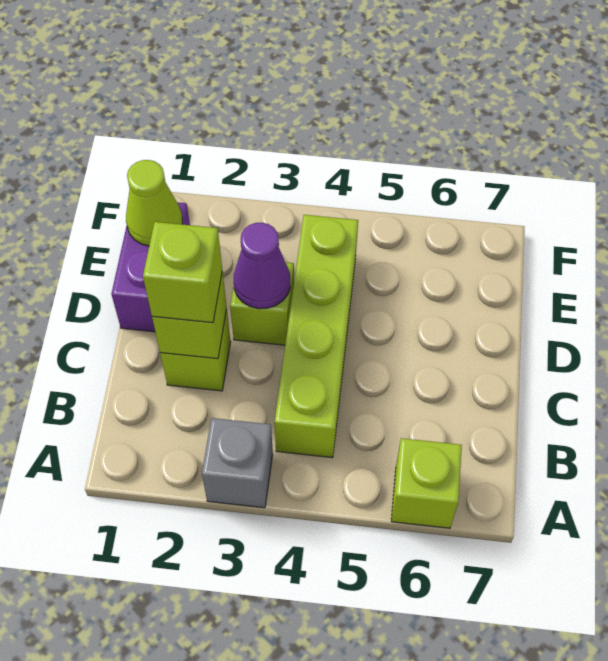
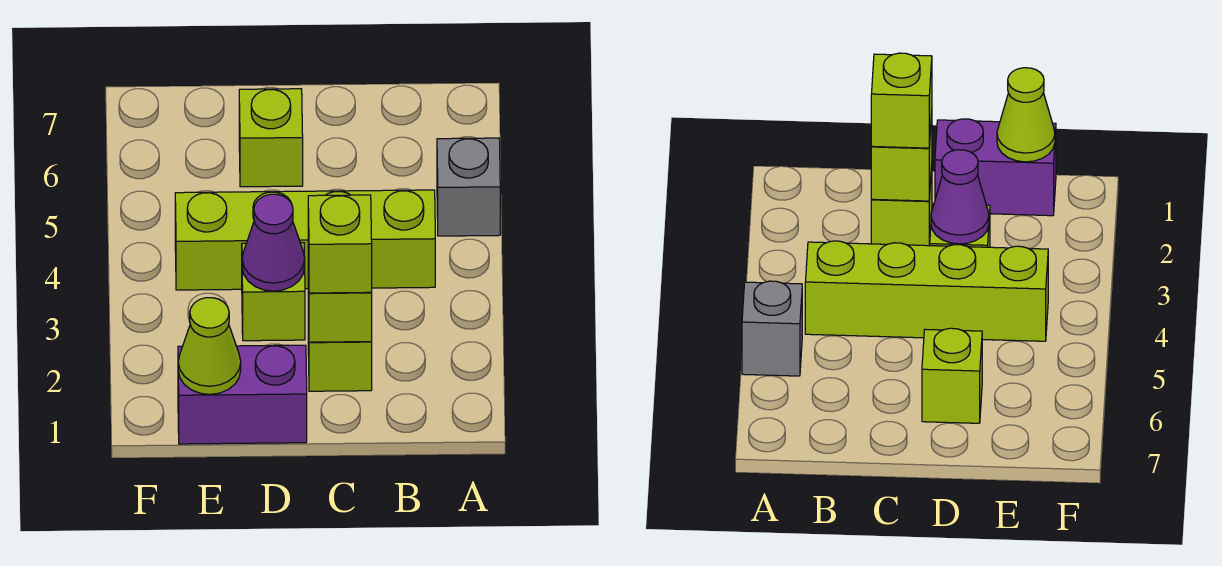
grey 1x1 brick [202,418,273,508] -> grey 1x1 brick moved to [437,138,500,236]
lime 1x1 brick [391,438,462,528] -> lime 1x1 brick moved to [239,89,303,187]

